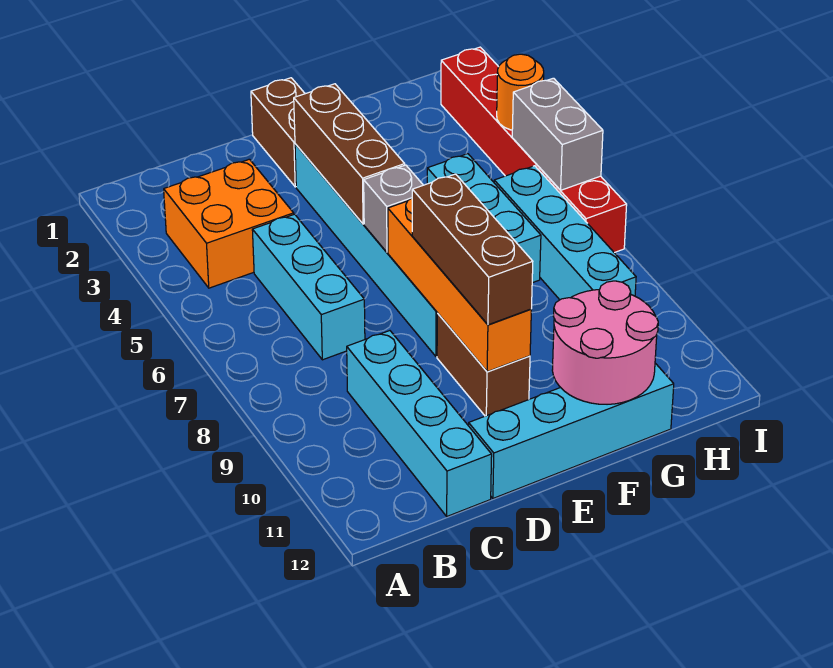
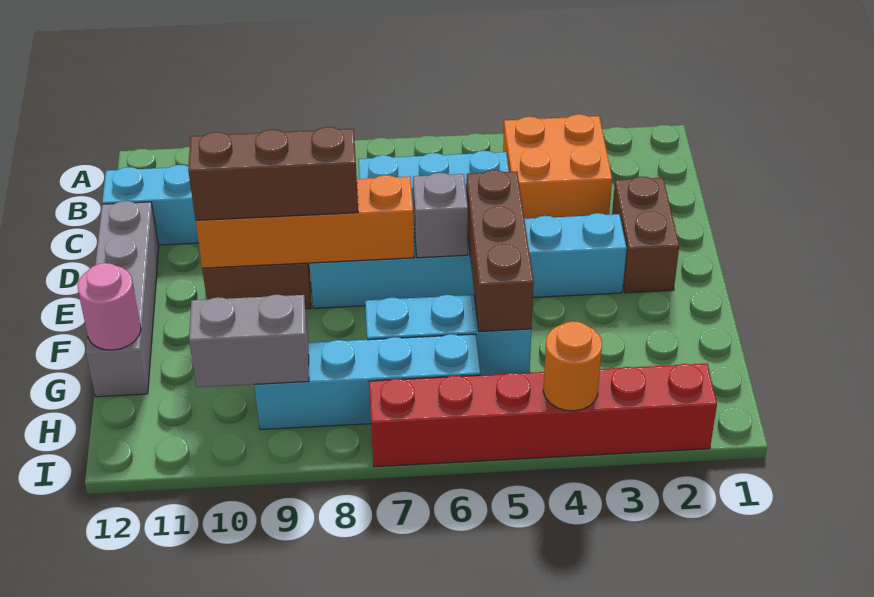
cyan 1x4 brick [469,363,674,498] -> grey 1x4 brick [86,201,159,397]
brown 1x2 brick [251,78,305,187] -> brown 1x2 brick turned to [612,177,679,293]
brown 1x3 brick [294,84,405,224] -> brown 1x3 brick turned to [466,170,534,332]
pink 2x2 round brick [552,281,658,404] -> pink 1x1 round brick [78,263,141,350]
grey 1x2 brick [512,78,603,190] -> grey 1x2 brick moved to [189,295,309,387]

